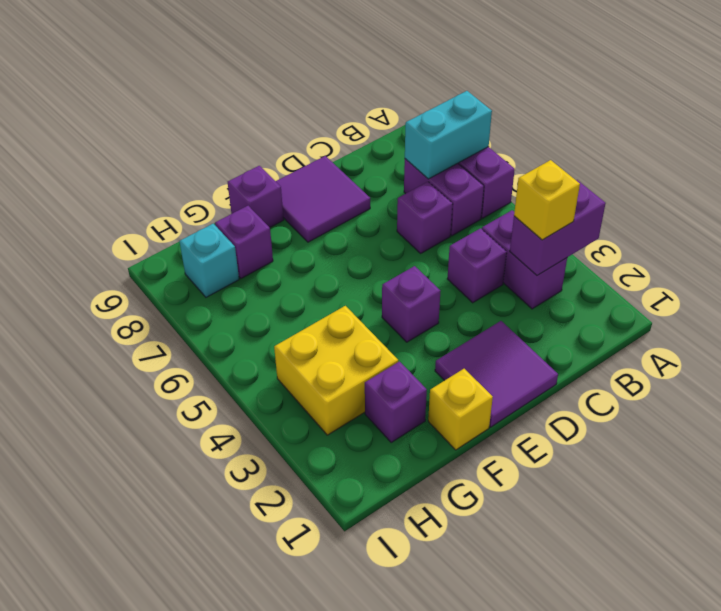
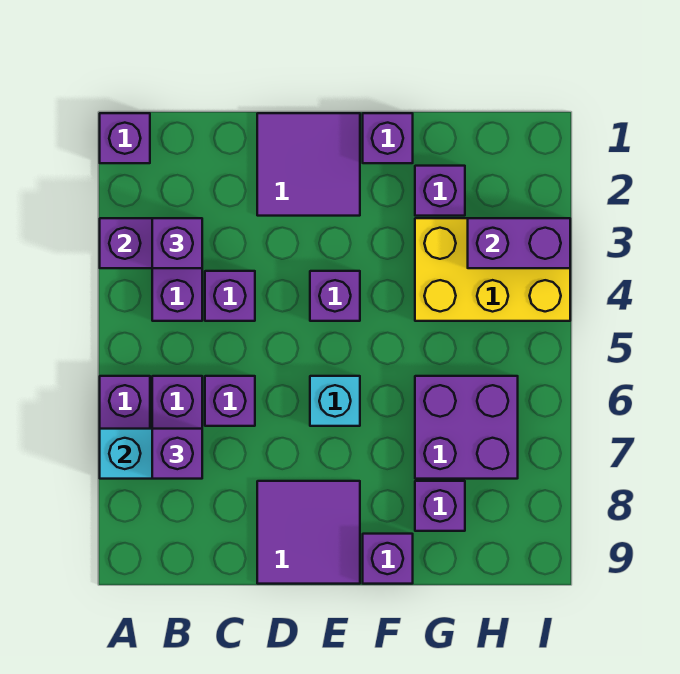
none -> purple 1x1 brick [100,113,150,163]
yellow 1x1 brick [514,160,580,240] -> purple 1x1 brick [152,218,202,268]
none -> purple 1x1 brick [152,429,202,479]
yellow 1x1 brick [428,369,493,450] -> purple 1x1 brick [363,113,413,163]
yellow 2x2 brick [274,306,398,435] -> yellow 2x3 brick [415,218,570,321]
none -> purple 2x2 brick [415,376,518,479]
none -> purple 1x2 brick [468,218,570,268]
cyan 1x1 brick [179,224,239,297] -> cyan 1x1 brick moved to [310,376,360,426]

